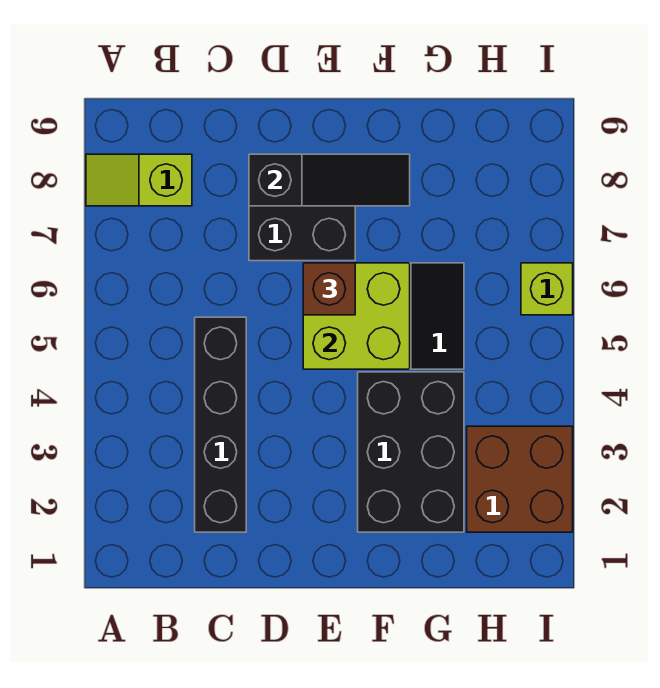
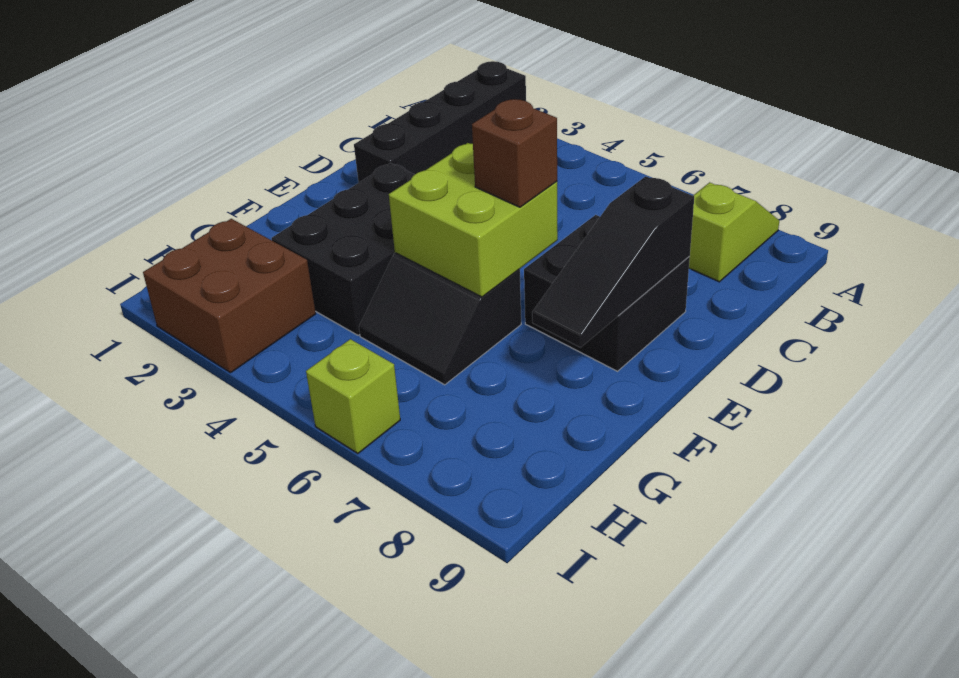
black 1x4 brick [195,317,246,532] -> black 1x4 brick turned to [354,61,526,183]
black 2x3 brick [358,372,464,532] -> black 2x3 brick turned to [271,163,414,335]

